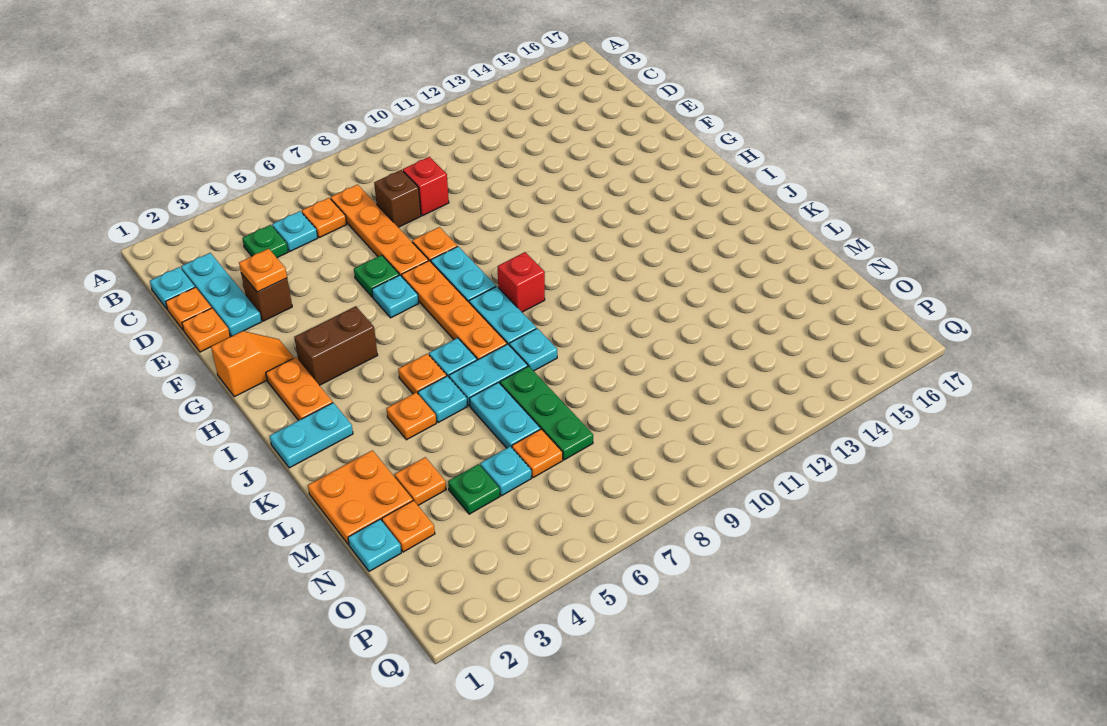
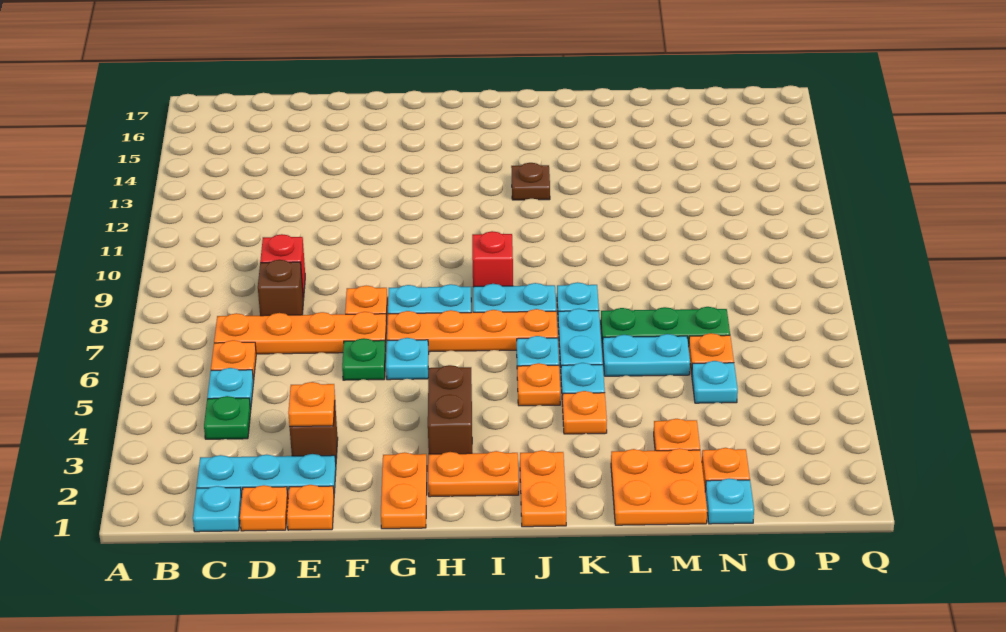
orange 1x2 slope [211,331,294,397] -> orange 1x2 plate [381,452,427,529]
cyan 1x2 plate [270,403,353,468] -> orange 1x2 plate [520,450,566,527]
none -> brown 1x1 plate [511,163,550,200]
green 1x1 plate [448,464,500,514] -> none

